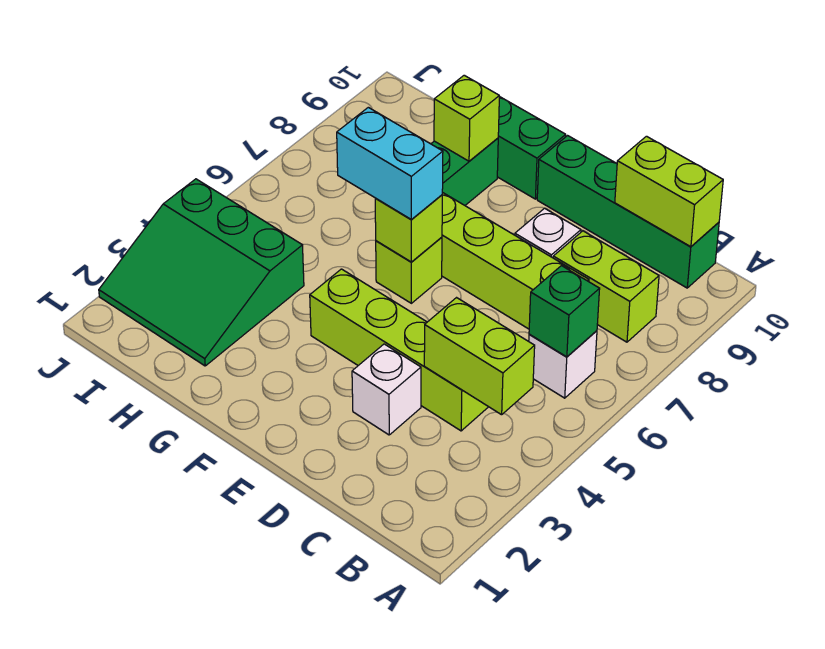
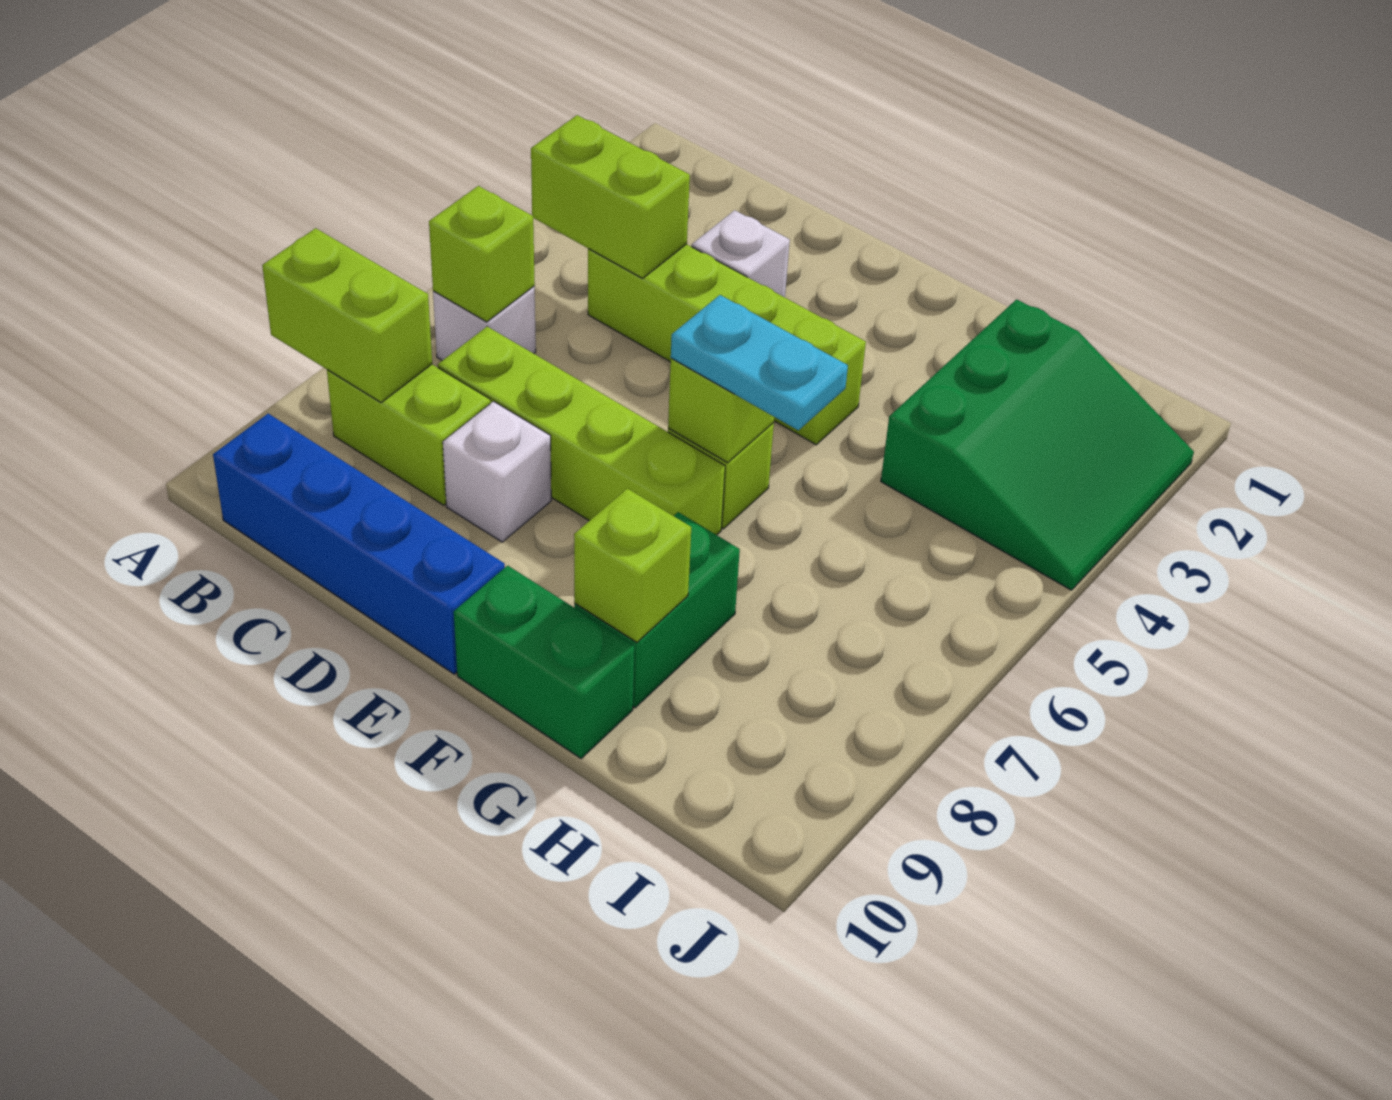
green 1x1 brick [529,266,600,357] -> lime 1x1 brick [429,186,535,322]
green 1x4 brick [537,136,719,288] -> blue 1x4 brick [213,414,505,674]
lime 1x2 brick [615,136,723,247] -> lime 1x2 brick moved to [262,228,432,403]
cyan 1x2 brick [337,107,443,219] -> cyan 1x2 plate [671,295,848,430]
green 3x3 slope [99,179,304,366] -> green 3x3 slope turned to [881,299,1194,590]

